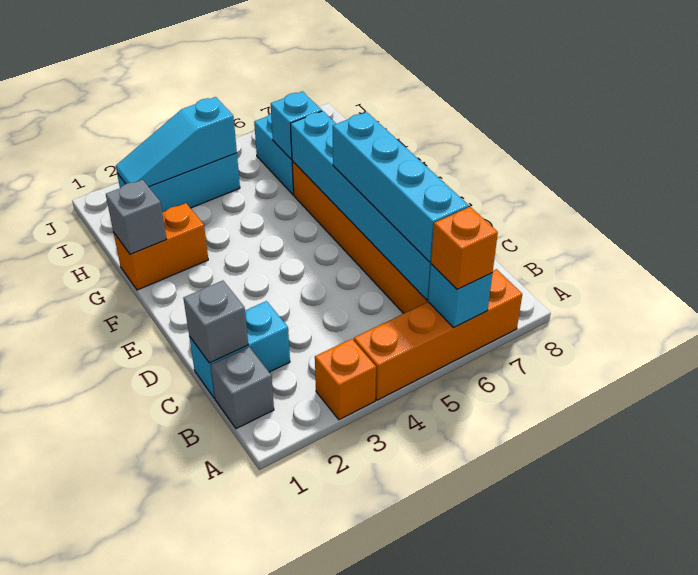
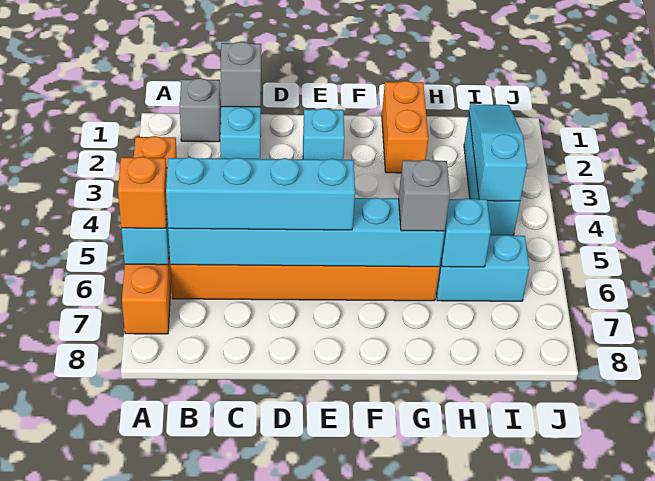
none -> cyan 1x1 brick [303,108,345,160]
grey 1x1 brick [106,180,166,254] -> grey 1x1 brick moved to [399,160,450,231]

